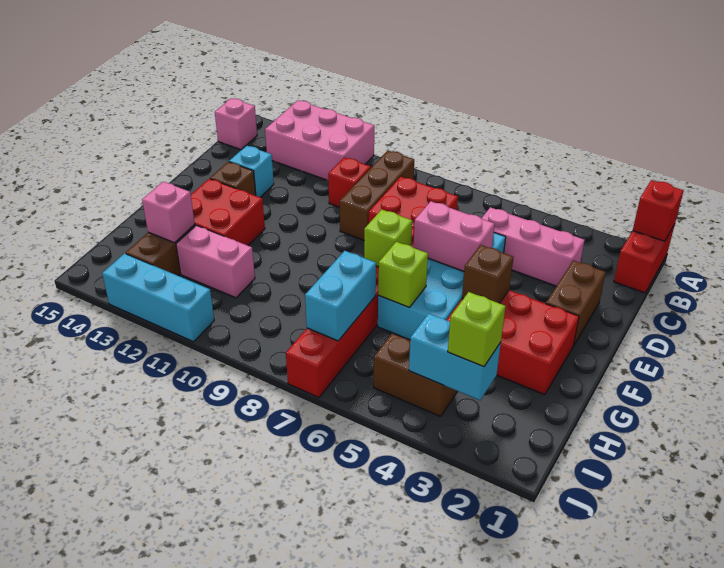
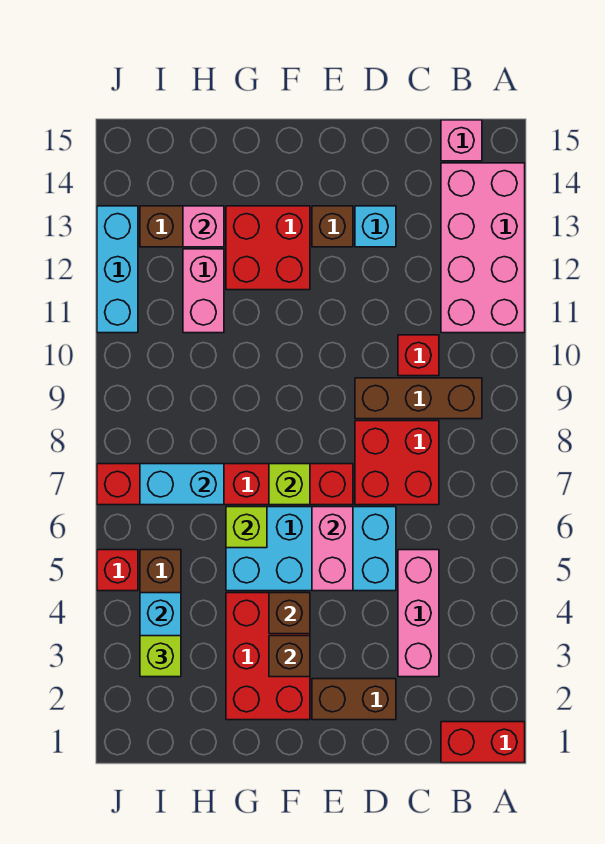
red 1x1 brick [633,180,684,241] -> red 1x1 brick moved to [97,550,138,591]
pink 2x3 brick [265,100,374,180] -> pink 2x4 brick [441,163,525,333]
none -> brown 1x1 brick [269,636,310,677]

